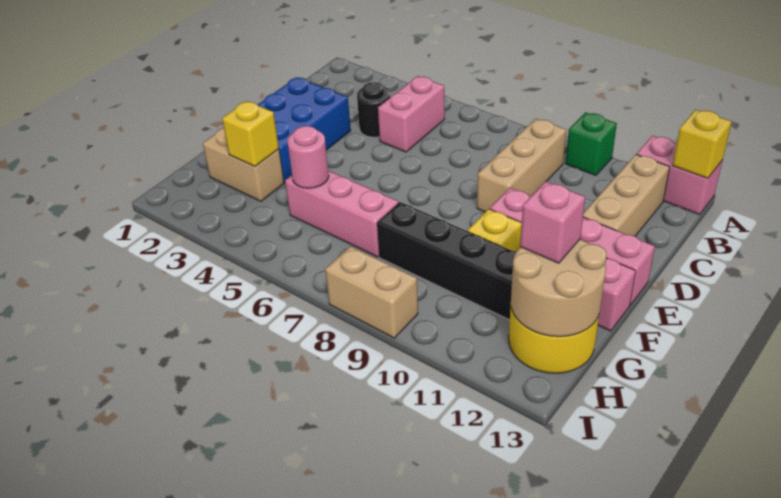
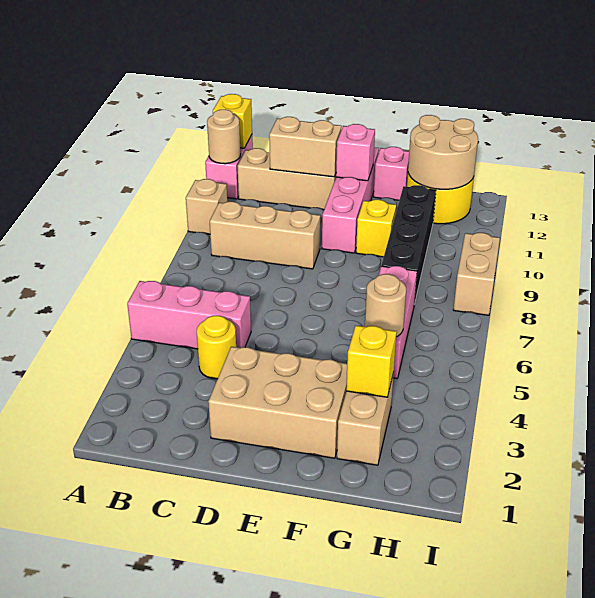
green 1x1 brick [565,112,617,175] -> tan 1x1 brick [186,179,227,234]
none -> tan 1x1 round brick [207,110,241,164]
pink 1x2 brick [378,76,445,152] -> pink 1x3 brick [127,281,251,349]
black 1x1 round brick [357,82,390,137] -> yellow 1x1 round brick [197,316,236,379]
none -> tan 1x2 brick [269,117,342,177]
blue 2x3 brick [258,77,351,182] -> tan 2x3 brick [208,347,347,458]
pink 1x1 round brick [287,126,329,188] -> tan 1x1 round brick [365,274,406,337]
pink 1x1 brick [520,181,585,263] -> pink 1x1 brick moved to [336,124,375,181]

